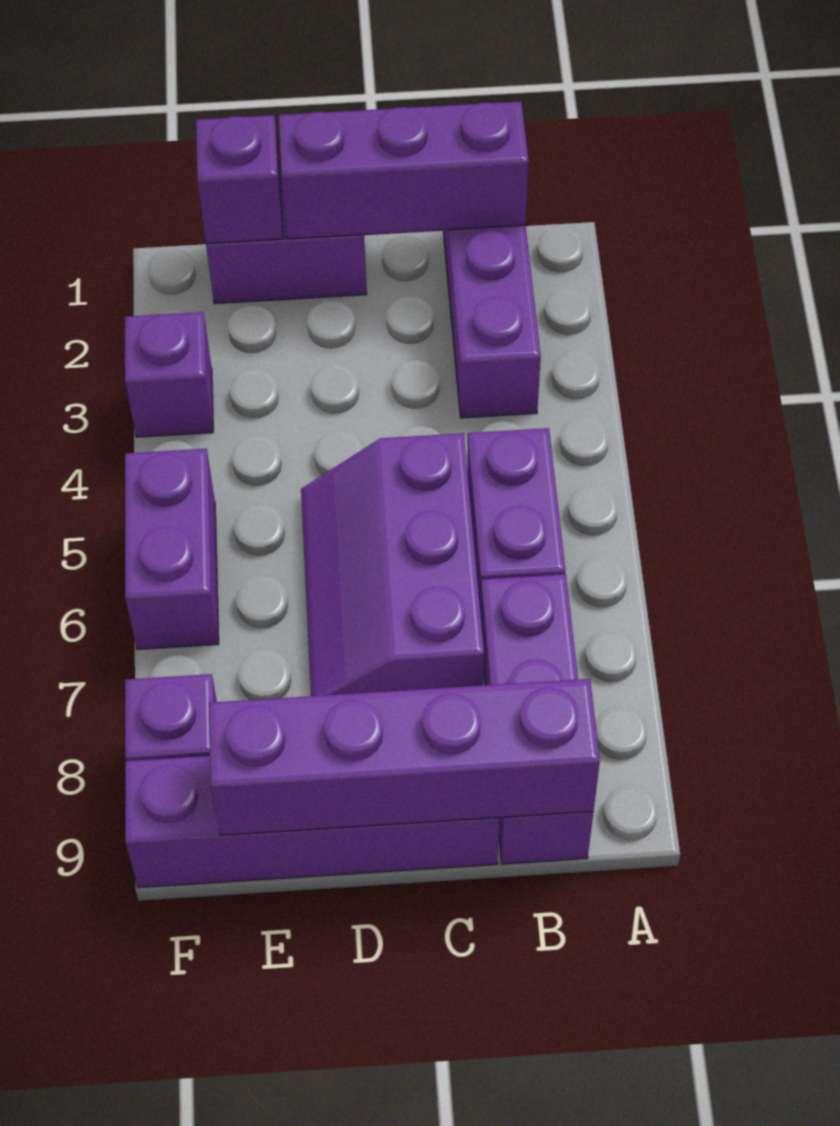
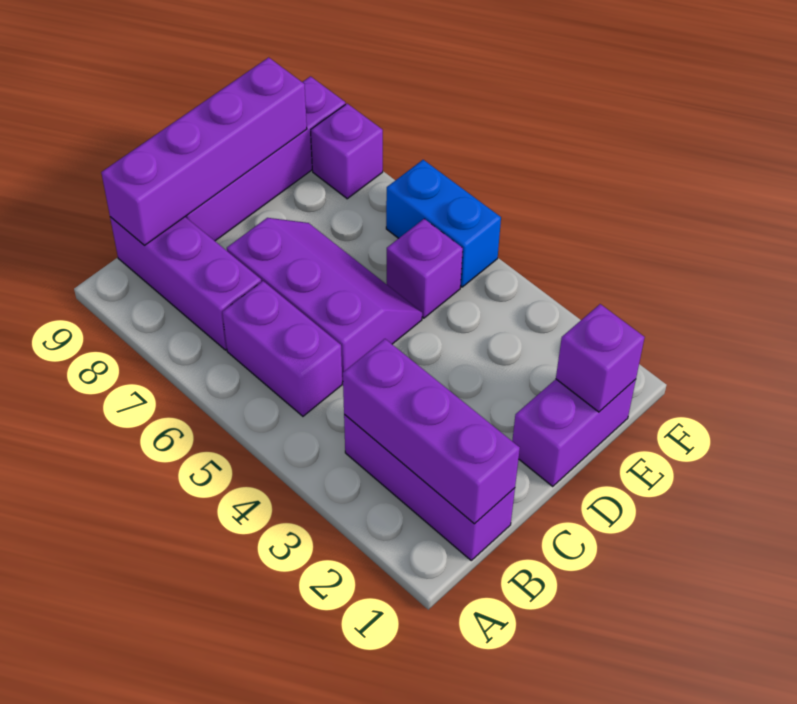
purple 1x3 brick [279,101,529,239] -> purple 1x3 brick turned to [343,339,520,524]
purple 1x1 brick [125,312,213,437] -> purple 1x1 brick moved to [387,219,463,318]
purple 1x2 brick [125,449,219,650] -> blue 1x2 brick [386,160,501,287]

